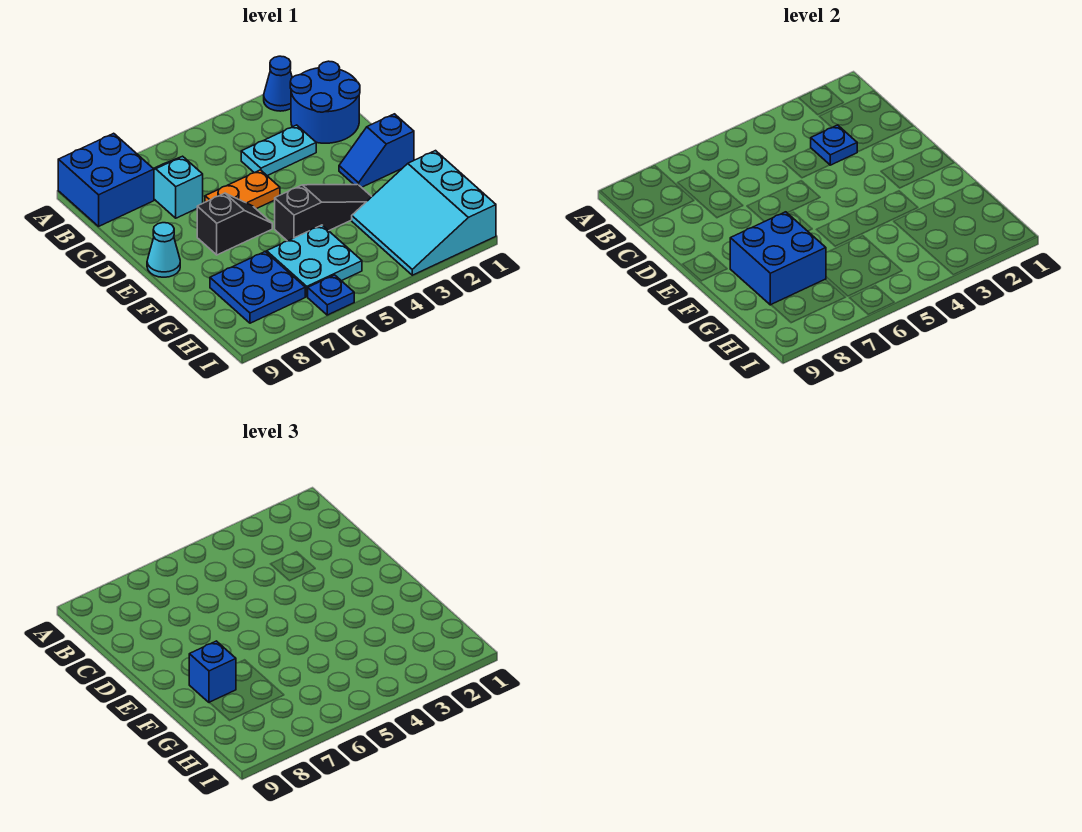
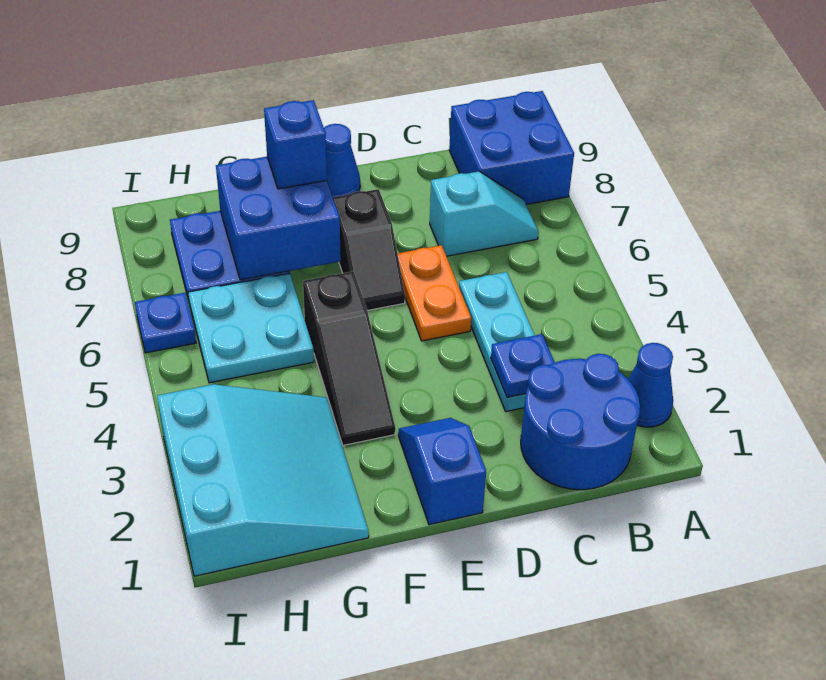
cyan 1x2 plate [241,125,316,176] -> cyan 1x3 plate [459,272,535,412]
cyan 1x1 cone [147,223,180,277] -> blue 1x1 cone [324,124,360,197]
cyan 3x3 slope [352,151,496,275] -> cyan 3x3 slope turned to [157,384,369,576]

